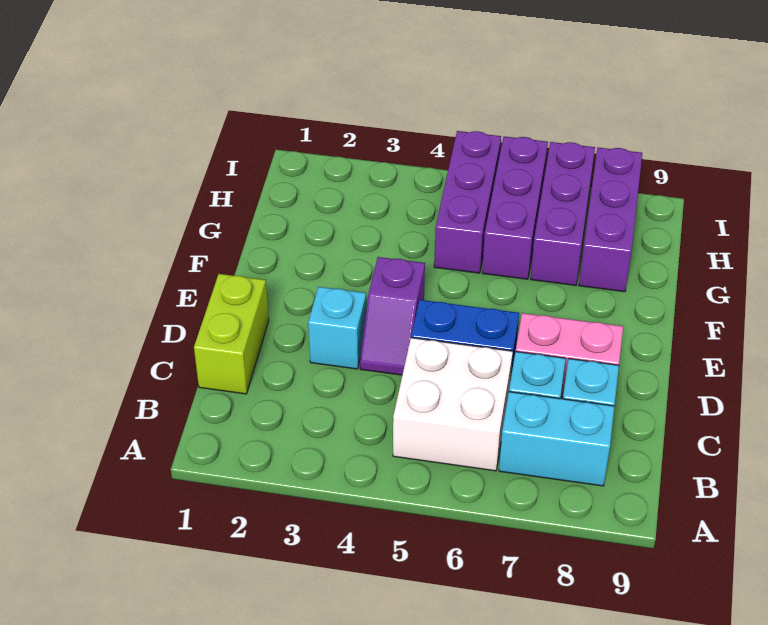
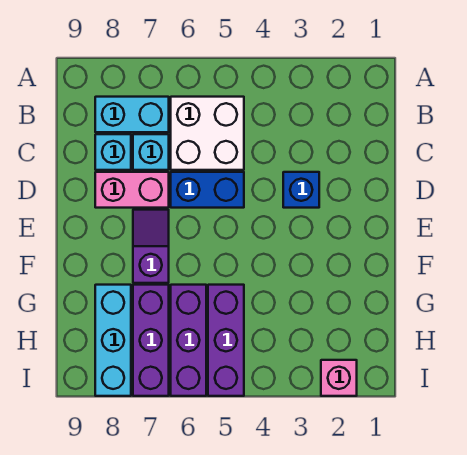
lime 1x2 brick [194,274,269,394] -> none
cyan 1x1 brick [308,287,366,369] -> blue 1x1 brick [283,172,319,208]
purple 1x2 slope [360,257,425,375] -> purple 1x2 slope moved to [133,210,169,283]
purple 1x3 brick [579,148,642,292] -> cyan 1x3 brick [95,285,131,396]
none -> pink 1x1 brick [321,360,357,396]

